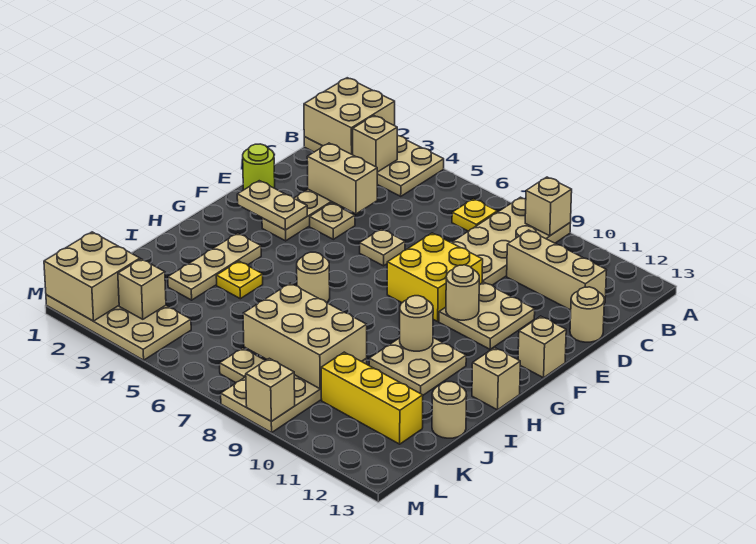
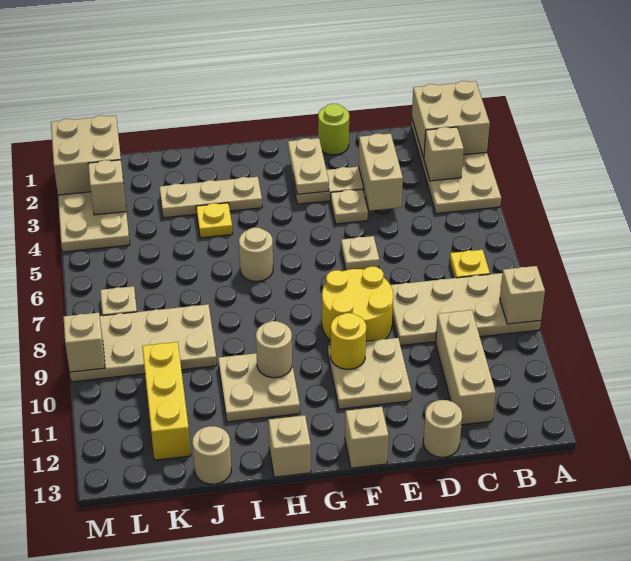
yellow 2x2 brick [387,233,483,321] -> yellow 2x2 round brick [322,266,393,341]
tan 1x1 round brick [446,265,479,320] -> yellow 1x1 round brick [331,313,366,369]
tan 2x3 brick [243,283,367,389] -> none

